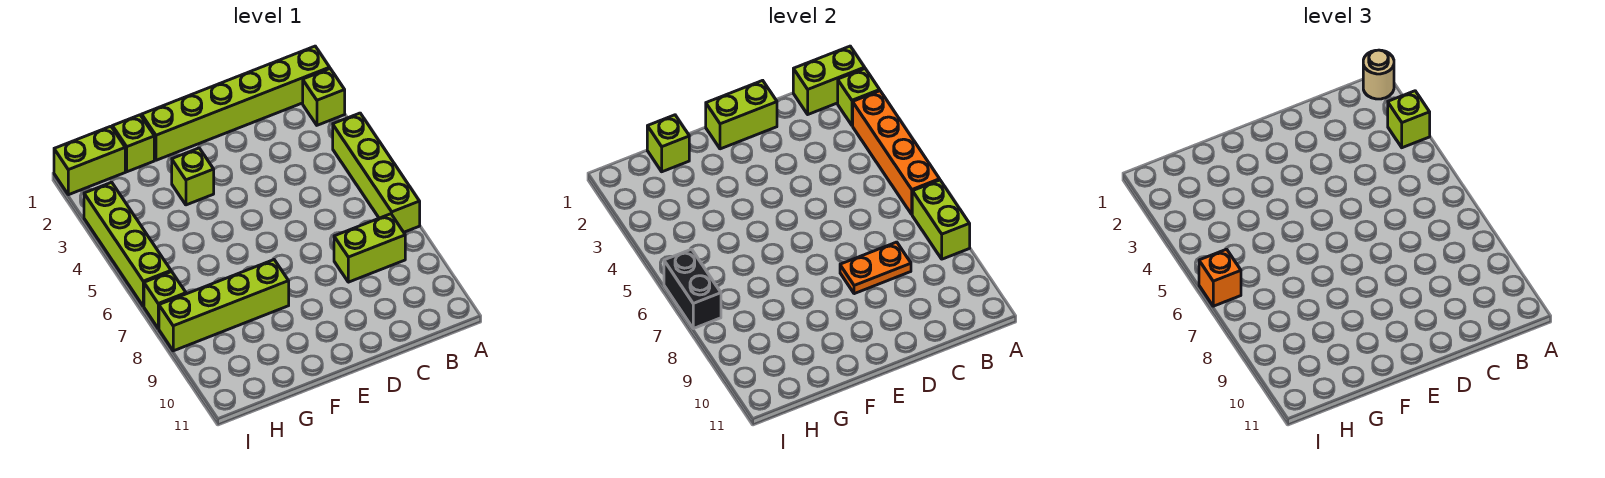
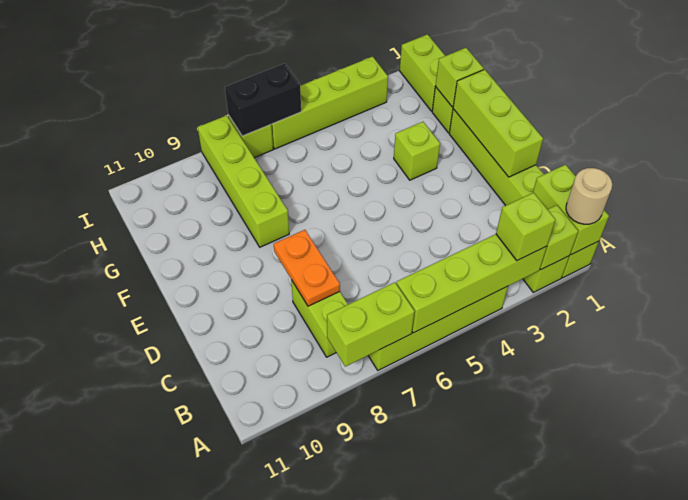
orange 1x4 brick [853,91,940,214] -> lime 1x4 brick [396,234,547,333]
lime 1x2 brick [706,80,777,149] -> lime 1x3 brick [453,69,543,177]
orange 1x1 brick [1199,249,1241,306] -> none

